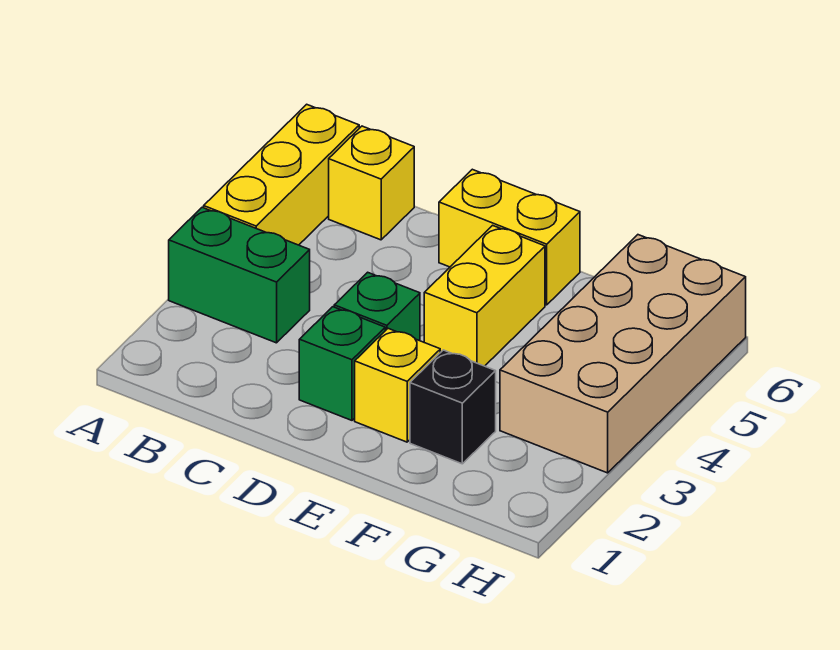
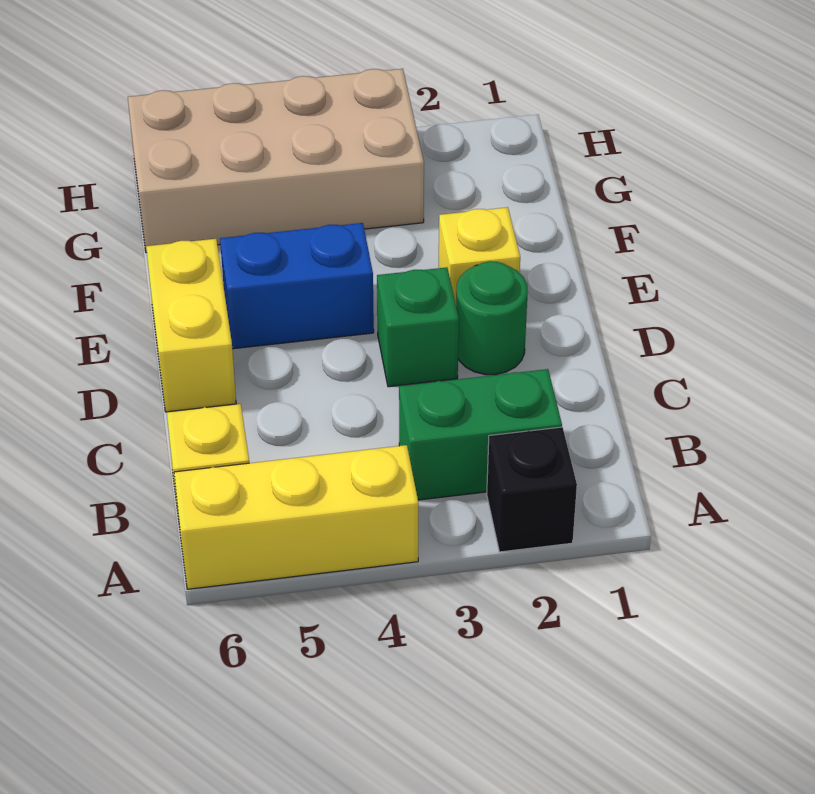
green 1x2 brick [169,207,310,343] -> green 1x2 brick turned to [399,369,562,500]
green 1x1 brick [299,307,385,420] -> green 1x1 round brick [456,261,528,375]
yellow 1x2 brick [424,225,545,366] -> blue 1x2 brick [220,223,374,349]
black 1x1 brick [410,350,496,464] -> black 1x1 brick moved to [487,427,577,552]

